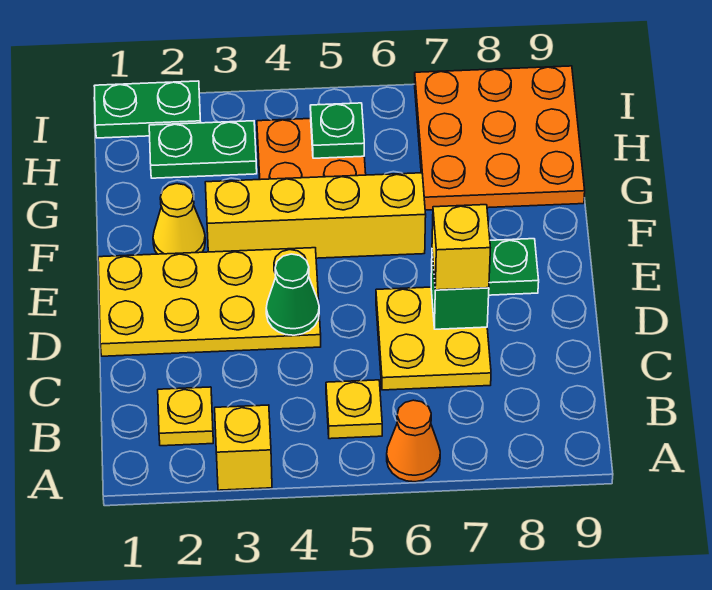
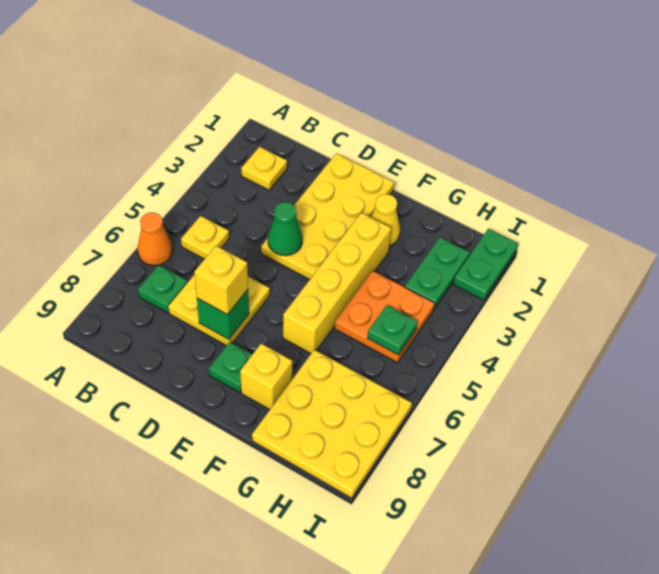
yellow 1x1 brick [215,405,272,490] -> yellow 1x1 brick moved to [240,344,292,410]
none -> green 1x1 plate [138,265,188,313]
orange 3x3 plate [415,66,585,210] -> yellow 3x3 plate [252,350,412,498]

